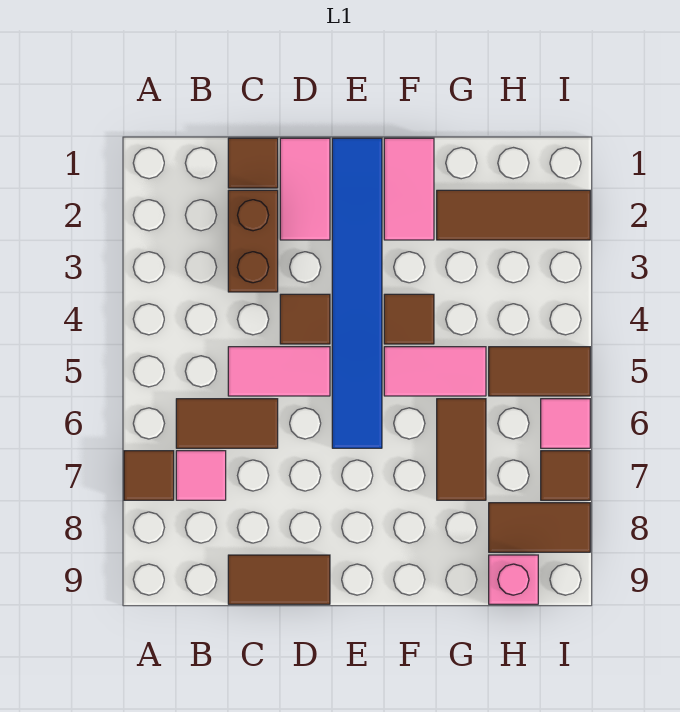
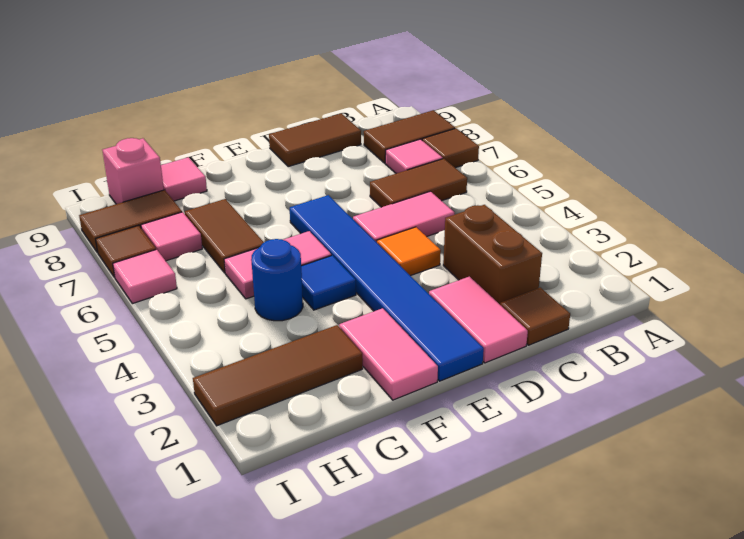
brown 1x1 tile [280,294,330,344] -> orange 1x1 tile [377,227,441,276]
brown 1x1 tile [384,294,434,344] -> blue 1x1 tile [301,255,356,310]
none -> blue 1x1 round brick [251,239,303,321]
none -> pink 1x1 tile [161,157,207,201]
brown 1x2 tile [489,347,590,396] -> brown 1x2 tile moved to [364,110,455,163]
none -> pink 1x1 tile [141,212,202,261]

